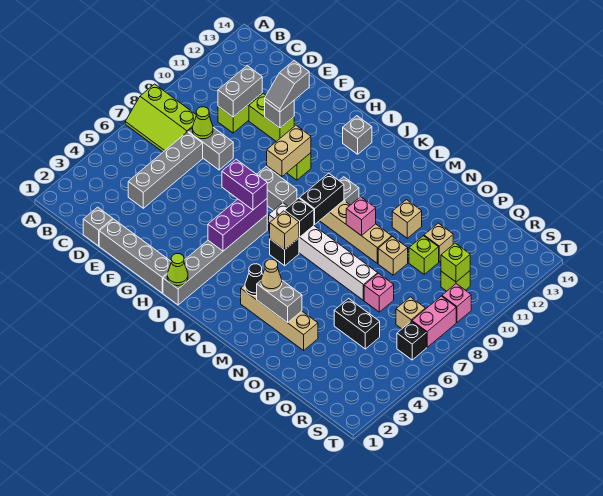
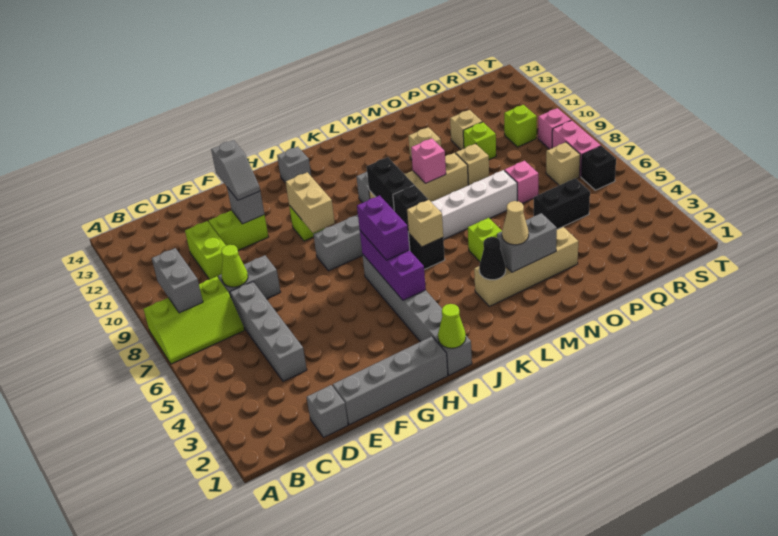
grey 1x2 brick [218,66,262,117] -> grey 1x2 brick moved to [152,248,203,313]
purple 1x2 brick [222,159,267,210] -> purple 1x2 brick turned to [357,195,409,260]
lime 1x1 brick [441,243,470,282] -> lime 1x1 brick moved to [468,218,502,262]

